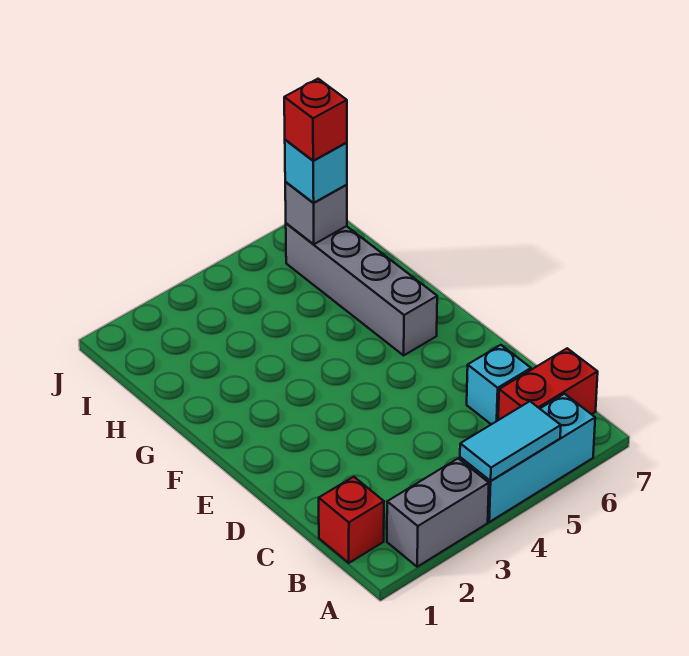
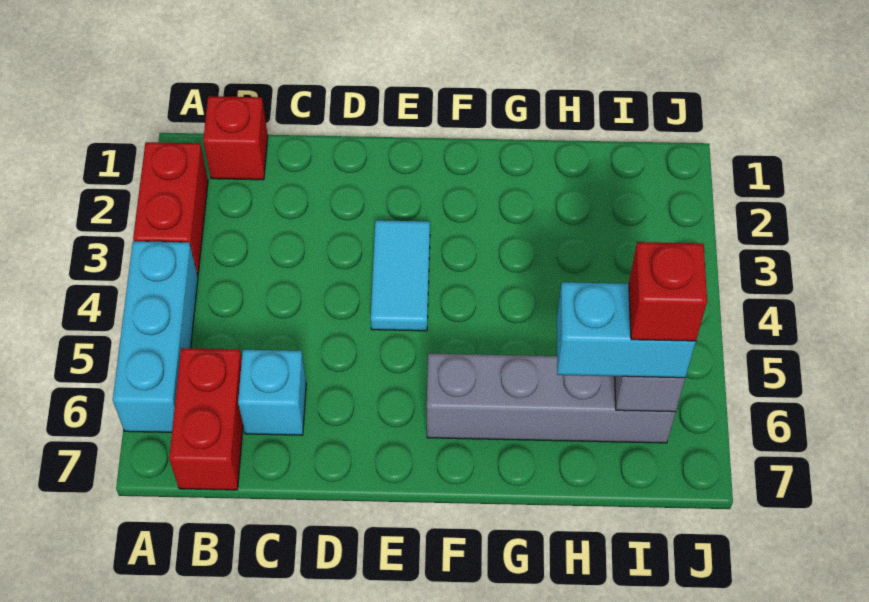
grey 1x2 brick [387,458,489,567] -> red 1x2 brick [133,142,208,275]
cyan 1x2 tile [460,401,561,481] -> cyan 1x2 tile moved to [371,220,430,331]
cyan 1x1 brick [285,140,347,203] -> cyan 1x2 brick [557,282,696,378]

